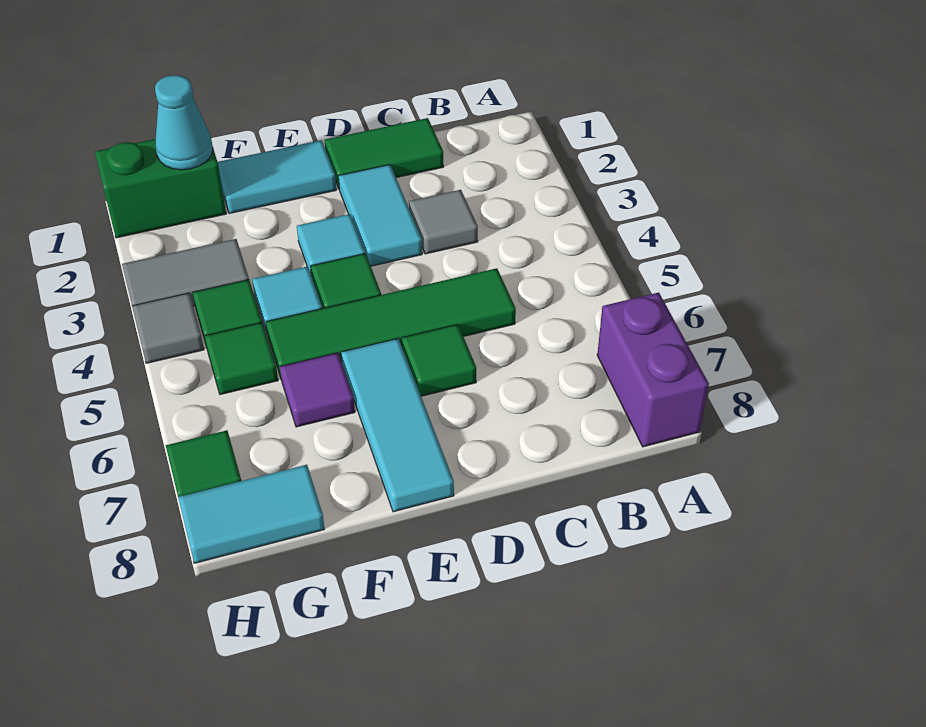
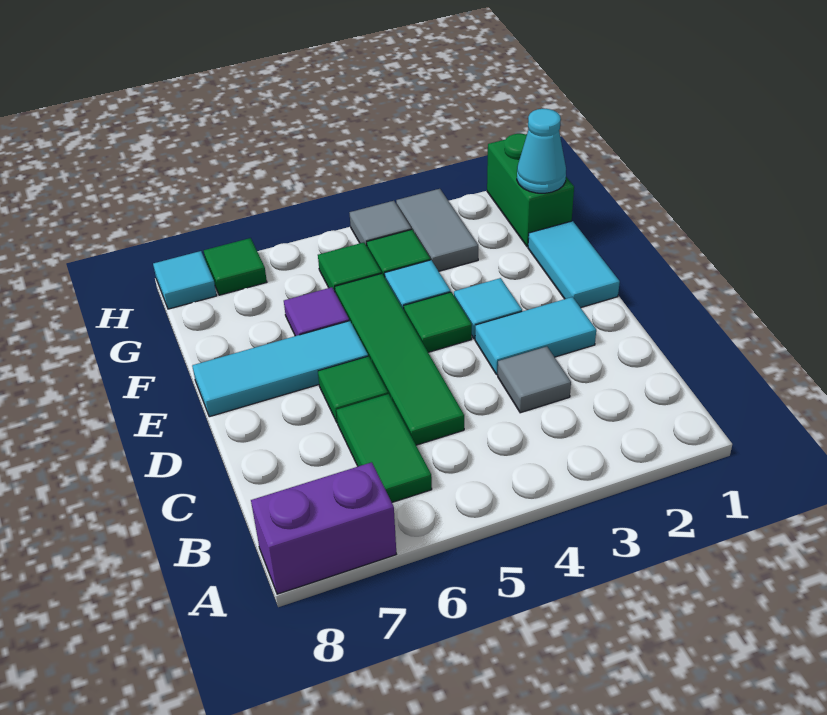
green 1x2 tile [325,118,444,190] -> green 1x2 tile moved to [336,394,432,502]
cyan 1x2 tile [178,465,325,563] -> cyan 1x1 tile [153,251,217,309]

